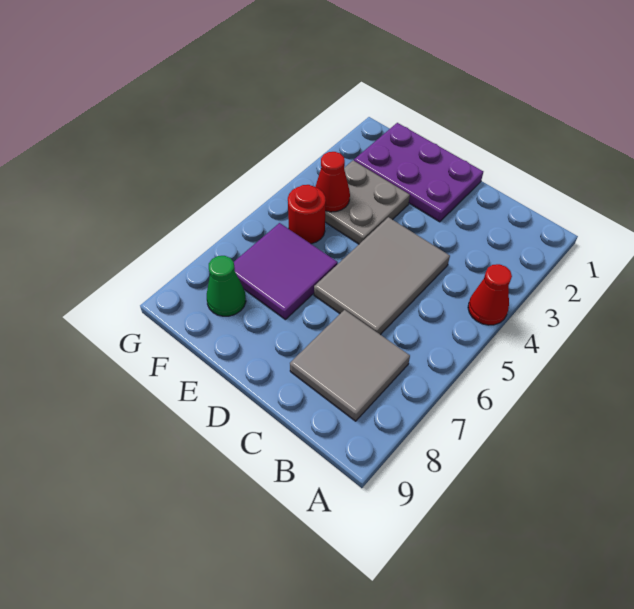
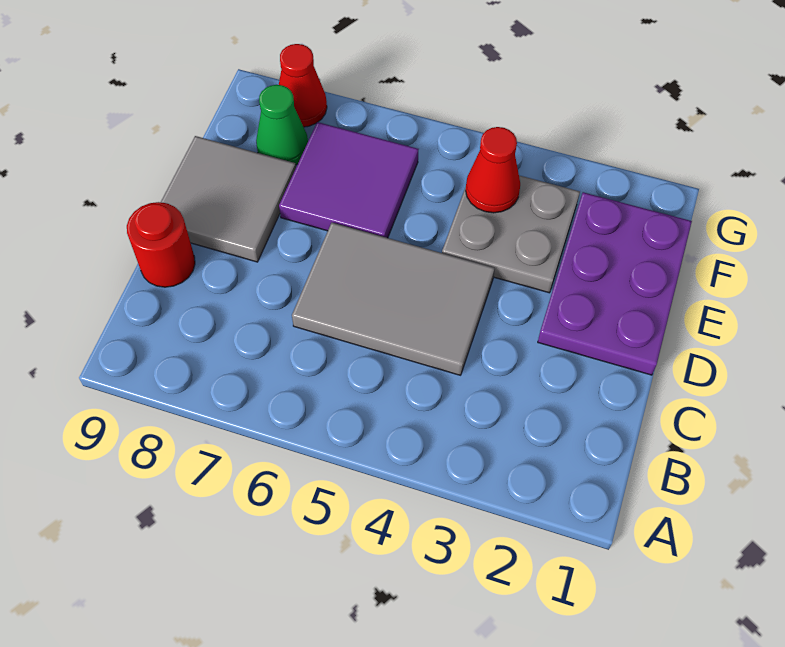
red 1x1 cone [468,264,512,325] -> red 1x1 cone moved to [279,44,327,127]
grey 2x2 tile [290,310,410,421] -> grey 2x2 tile moved to [161,136,296,262]
red 1x1 round brick [288,185,326,244] -> red 1x1 round brick moved to [127,202,195,287]

